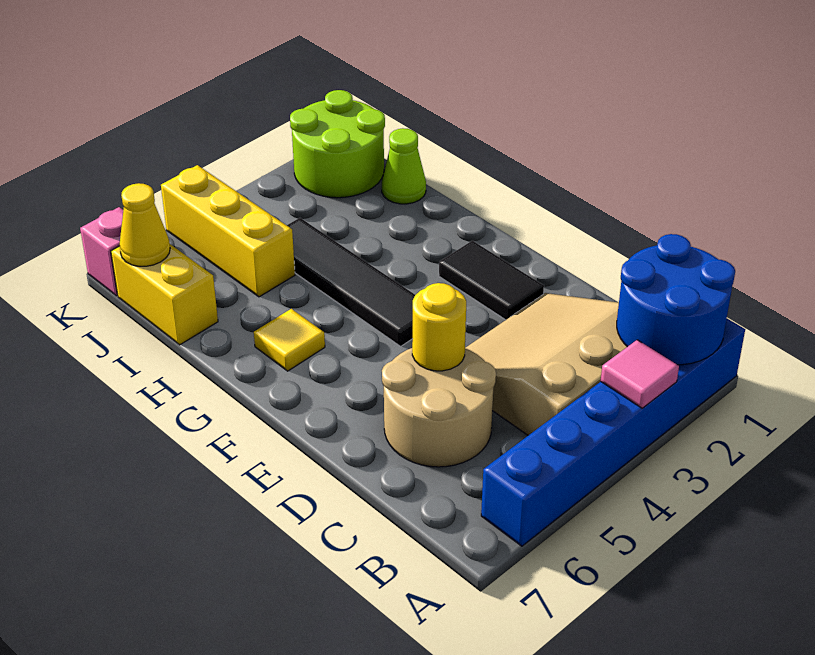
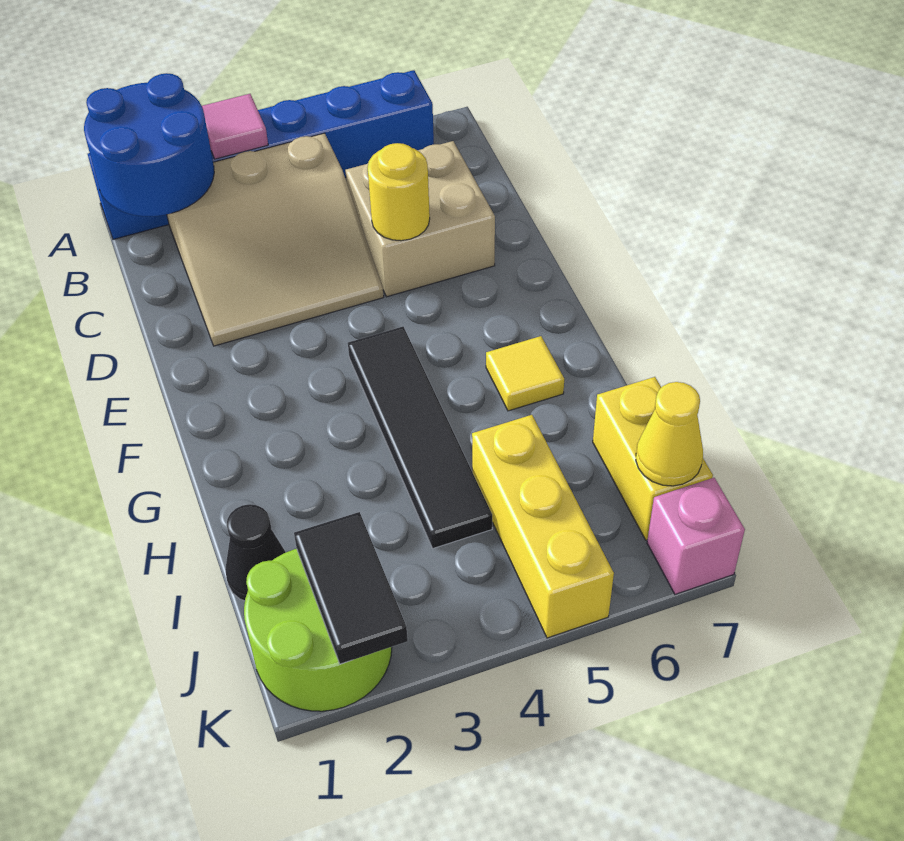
tan 2x2 round brick [382,348,496,467] -> tan 2x2 brick [345,141,495,297]
black 1x2 tile [439,241,544,320] -> black 1x2 tile moved to [294,512,408,664]
lime 1x1 cone [382,128,426,204] -> black 1x1 cone [225,504,286,601]

